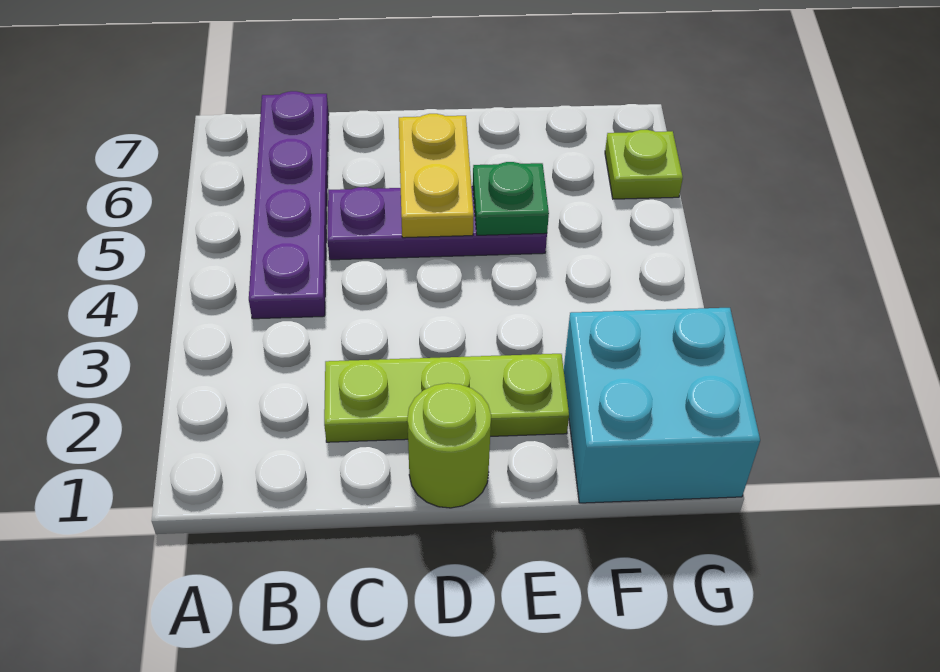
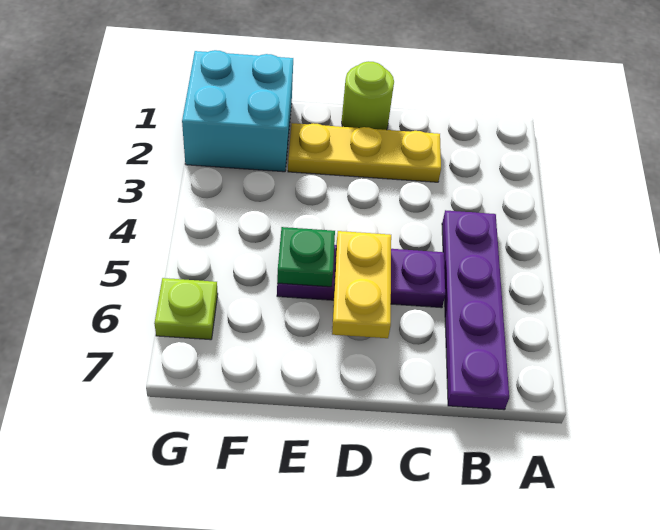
lime 1x3 plate [324,354,569,442] -> yellow 1x3 plate [288,123,441,182]

